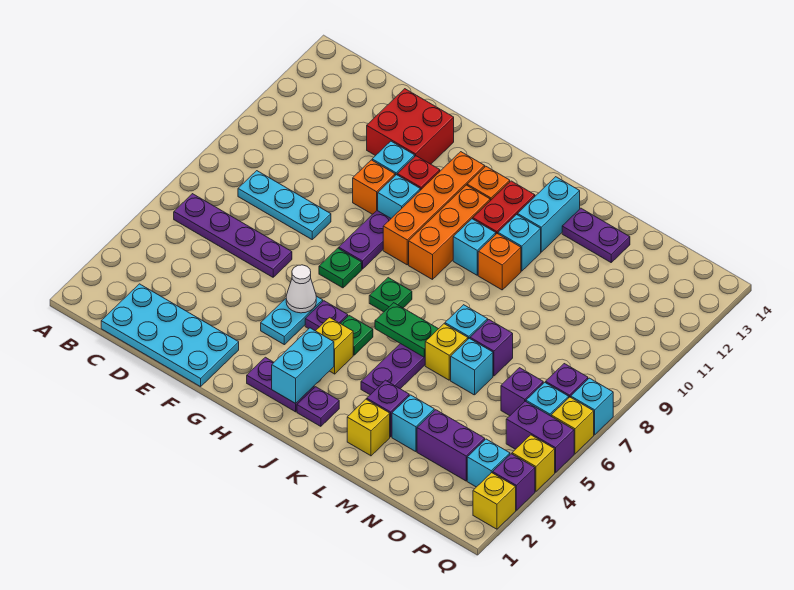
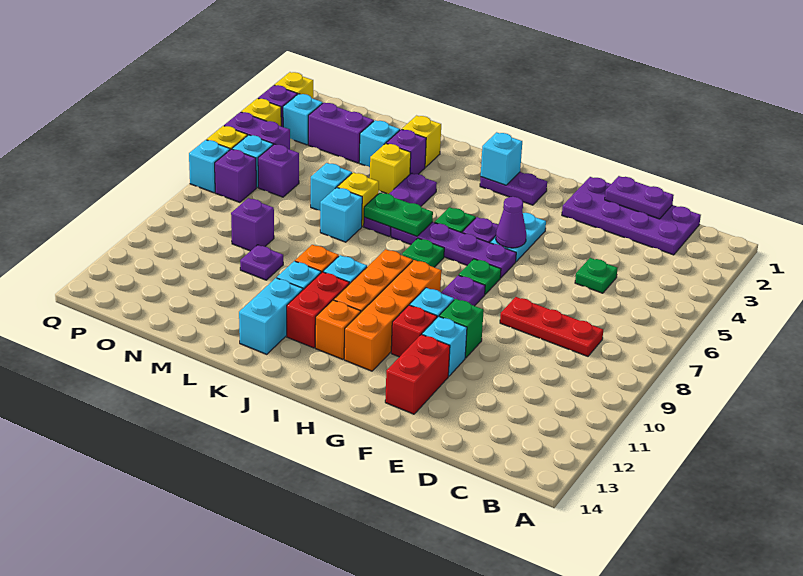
purple 1x4 plate [174,194,292,277] -> purple 1x4 plate moved to [391,222,516,278]
cyan 2x4 plate [101,284,239,387] -> purple 2x4 plate [562,177,701,255]
cyan 1x3 plate [238,171,331,239] -> red 1x3 plate [500,297,603,356]
none -> green 1x1 plate [575,258,618,293]
red 2x2 brick [367,89,454,164] -> red 1x2 brick [385,334,450,414]
orange 1x1 brick [353,160,395,214] -> green 1x1 brick [439,299,484,358]
white 1x1 cone [286,265,316,313] -> purple 1x1 cone [496,197,526,248]
cyan 1x2 brick [272,328,334,403] -> cyan 1x1 brick [481,132,522,185]
yellow 1x1 brick [316,317,353,374] -> yellow 1x1 brick moved to [370,143,411,194]
purple 1x1 plate [297,387,339,426] -> purple 1x1 plate moved to [240,245,283,280]
purple 1x2 plate [562,208,630,262] -> purple 1x2 plate moved to [605,176,674,219]
purple 1x1 brick [470,320,513,376] -> purple 1x1 brick moved to [231,198,274,251]

